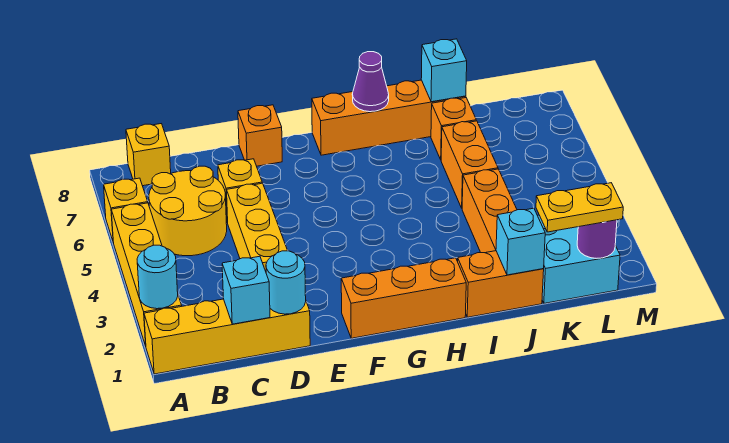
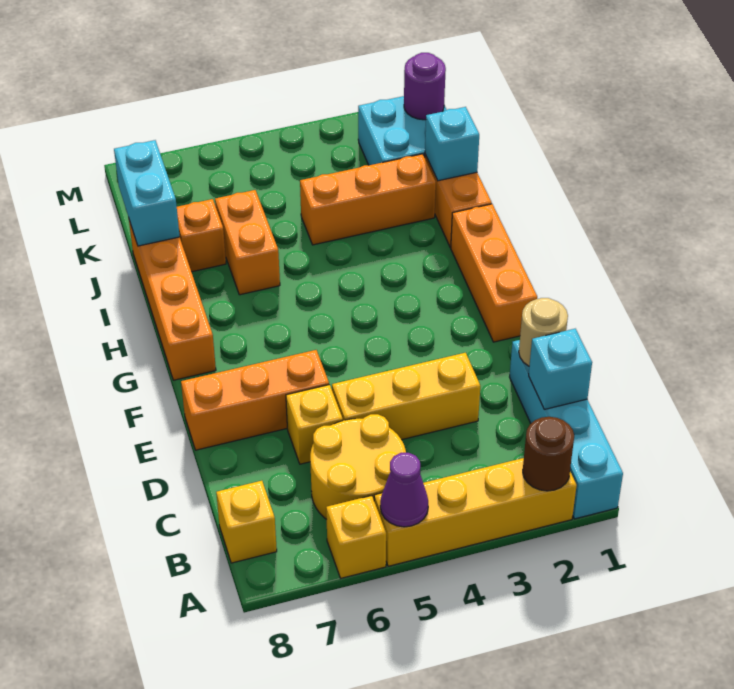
yellow 1x4 brick [144,299,310,374] -> cyan 1x4 brick [510,340,623,519]
cyan 1x1 round brick [137,245,178,309] -> brown 1x1 round brick [523,417,574,491]
cyan 1x1 round brick [266,251,306,314] -> tan 1x1 round brick [519,298,568,366]
orange 1x1 brick [238,105,282,166] -> orange 1x3 brick [181,350,329,450]
purple 1x1 cone [352,52,389,112] -> purple 1x1 cone moved to [380,453,428,527]
orange 1x2 brick [441,121,498,208] -> orange 1x2 brick turned to [215,190,280,295]
cyan 1x1 brick [421,39,467,102] -> cyan 1x2 brick [114,140,180,246]
yellow 1x2 plate [536,183,623,232] -> none

